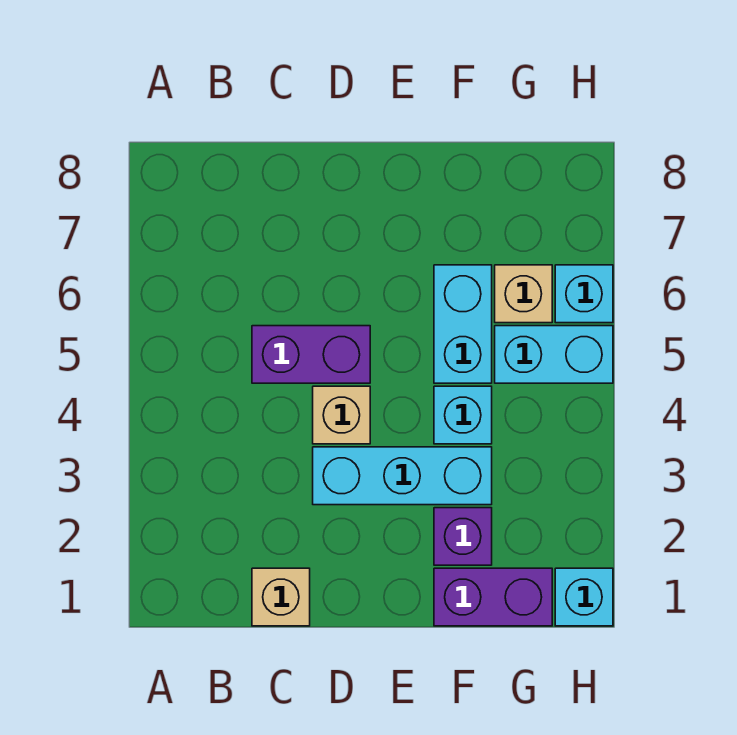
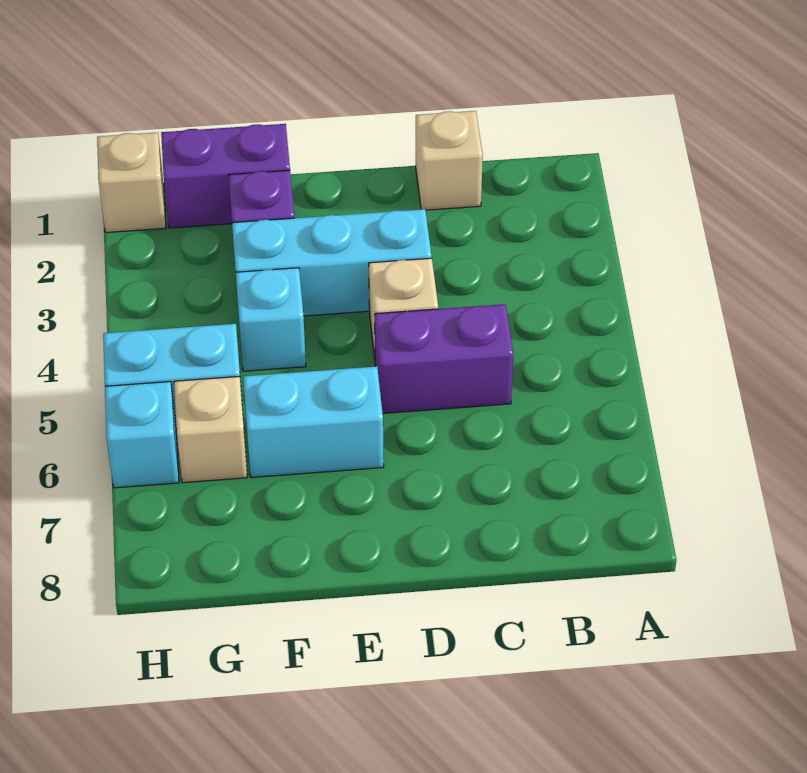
cyan 1x2 brick [434,265,492,383] -> cyan 1x2 brick turned to [243,366,384,477]
cyan 1x1 brick [555,568,613,626] -> tan 1x1 brick [97,132,166,233]

